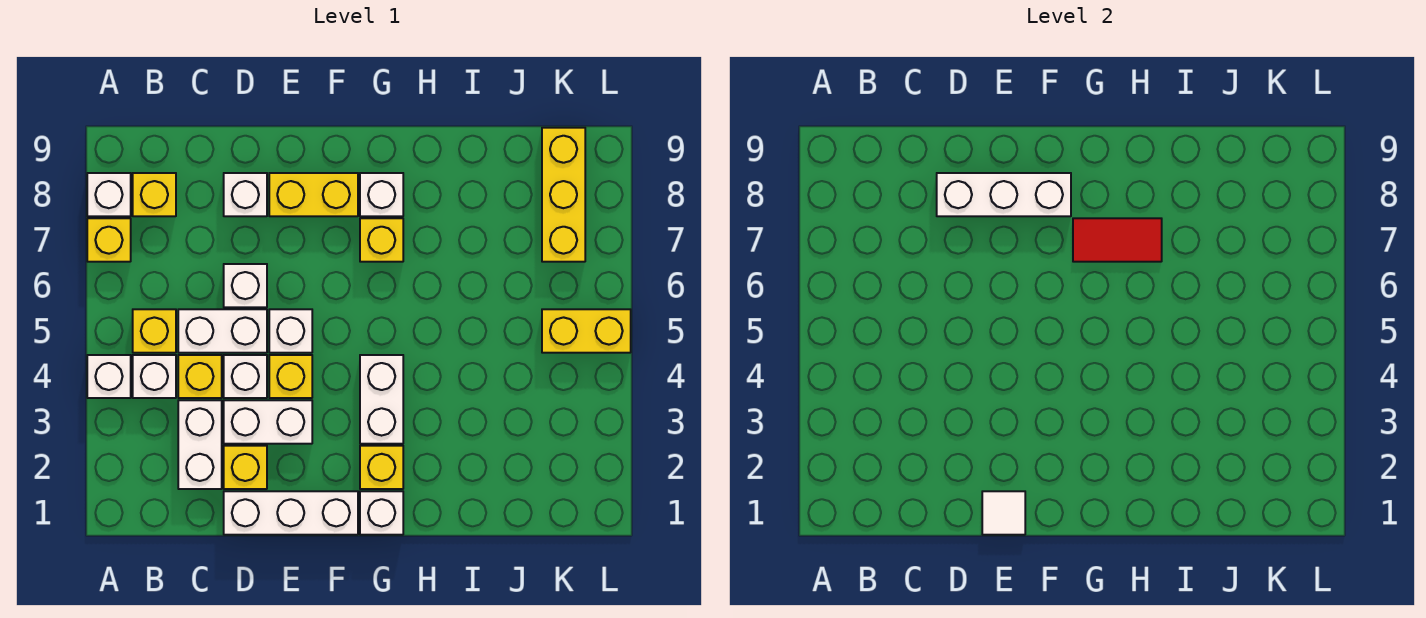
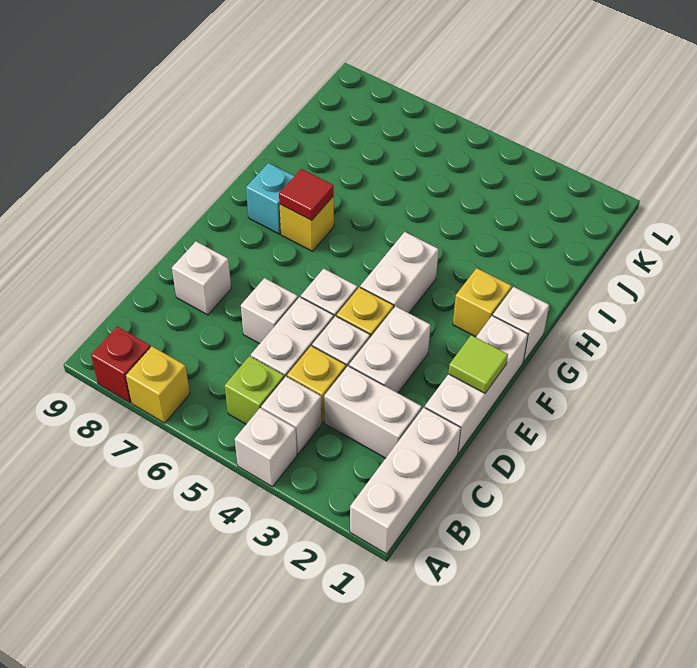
white 1x1 brick [87,173,131,216] -> red 1x1 brick [91,326,151,403]
yellow 1x1 brick [133,309,176,353] -> lime 1x1 brick [225,356,284,424]
yellow 1x1 brick [133,173,176,216] -> none
yellow 1x1 brick [224,446,267,489] -> none
white 1x3 brick [937,173,1071,216] -> white 1x3 brick moved to [350,408,461,554]
white 1x1 tile [982,491,1025,535] -> lime 1x1 tile [448,335,508,393]
yellow 1x2 brick [269,173,358,216] -> none
white 1x2 brick [360,355,403,444] -> white 1x2 brick turned to [360,232,439,313]
red 1x2 tile [1073,218,1162,262] -> red 1x1 tile [279,169,334,220]
white 1x1 brick [360,173,403,216] -> cyan 1x1 brick [246,163,294,234]
yellow 1x2 brick [542,309,631,353] -> none
yellow 1x3 brick [542,128,585,262] -> none

